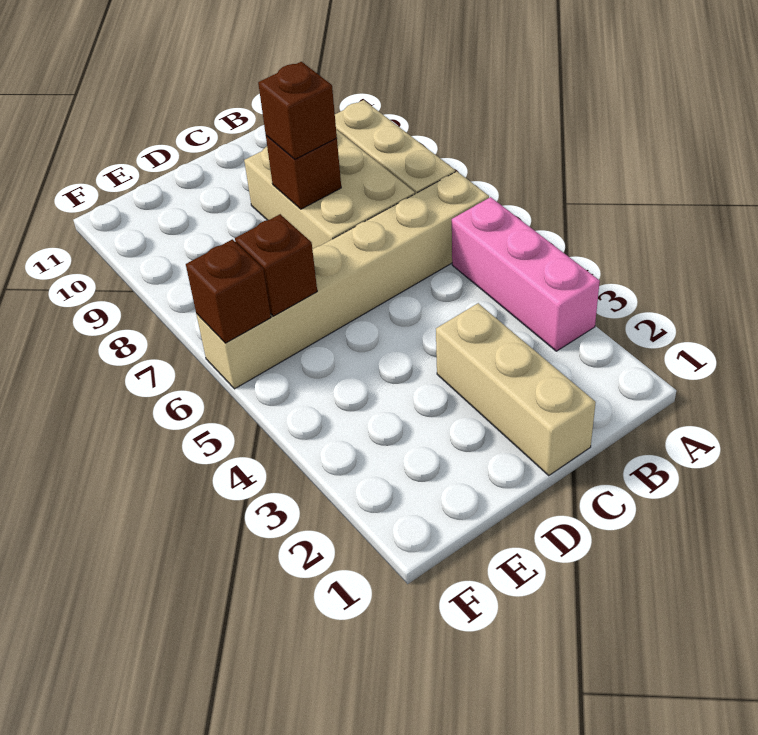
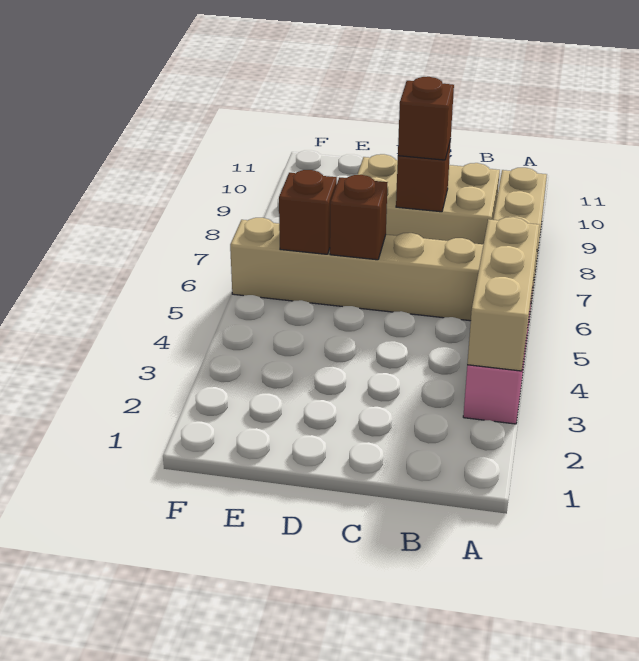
tan 2x3 brick [244,129,415,249] -> tan 2x3 brick turned to [357,154,500,244]
tan 1x3 brick [436,303,596,475] -> tan 1x3 brick moved to [467,217,539,371]
brown 1x1 brick [186,239,271,343] -> brown 1x1 brick moved to [330,175,388,260]

